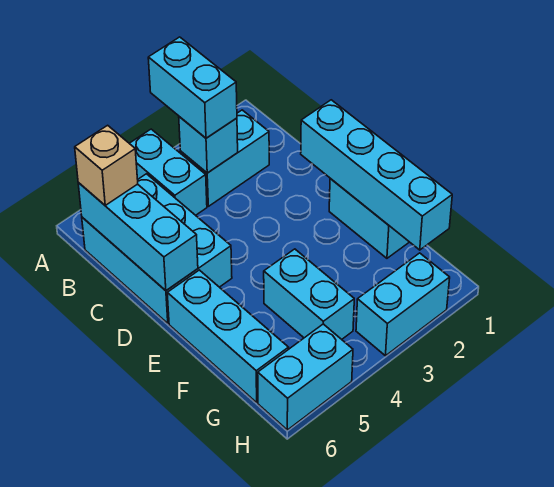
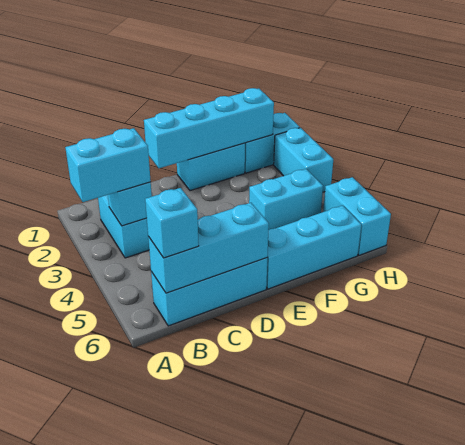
cyan 1x2 brick [129,129,207,215] -> cyan 1x2 brick moved to [245,113,300,173]
cyan 2x3 brick [82,174,232,323] -> cyan 1x3 brick [151,258,267,326]
tan 1x1 brick [75,125,138,205] -> cyan 1x1 brick [145,188,199,258]

